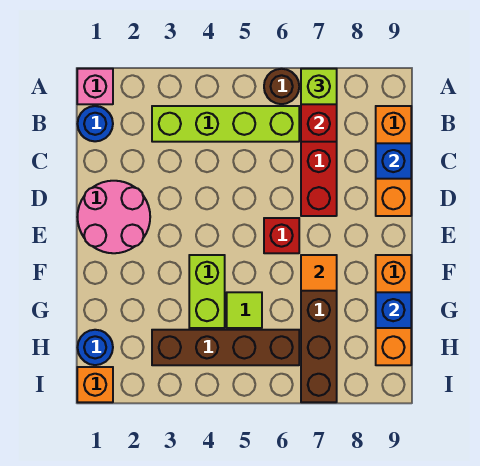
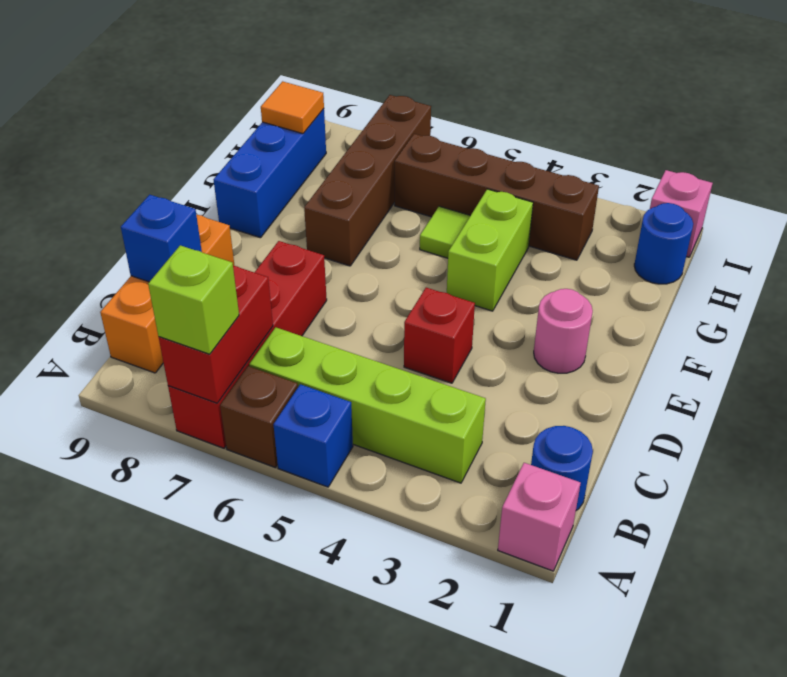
brown 1x1 round brick [264,69,299,104] -> brown 1x1 brick [220,366,298,468]
pink 2x2 round brick [78,181,150,253] -> pink 1x1 round brick [534,289,593,373]
red 1x1 brick [264,218,299,253] -> red 1x1 brick moved to [404,288,475,383]
orange 1x1 tile [301,255,337,291] -> orange 1x1 tile moved to [261,81,324,134]
orange 1x3 brick [376,255,411,365] -> blue 1x3 brick [213,109,326,238]
blue 1x1 brick [376,292,411,328] -> blue 1x1 brick moved to [273,384,353,487]
orange 1x1 brick [77,367,113,402] -> pink 1x1 brick [650,170,713,257]

